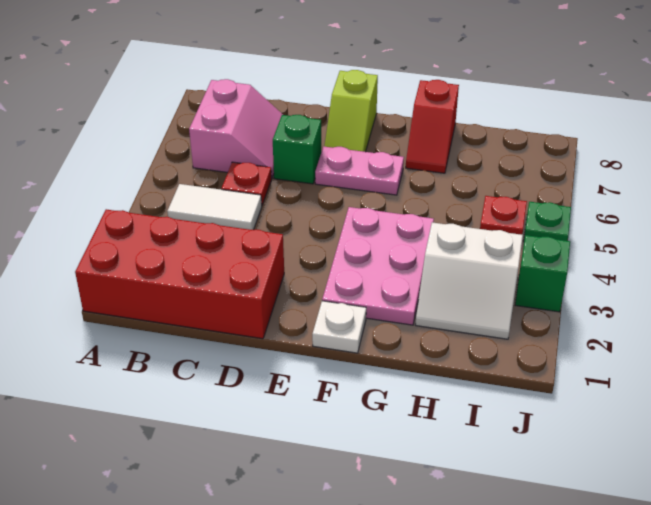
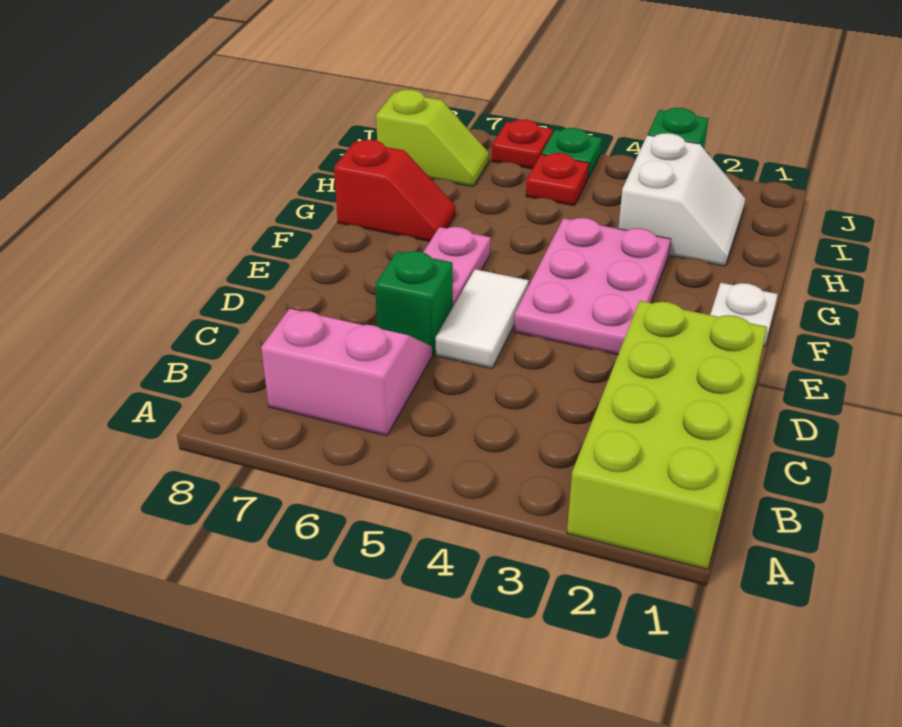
red 2x4 brick [75,209,284,339] -> lime 2x4 brick [567,301,767,569]
white 1x2 tile [167,184,262,230] -> white 1x2 tile moved to [436,269,529,369]
red 1x1 plate [222,162,272,205] -> red 1x1 plate moved to [492,119,553,169]
lime 1x2 slope [324,70,378,152] -> lime 1x2 slope moved to [376,90,489,187]
pink 2x3 plate [322,207,434,325] -> pink 2x3 plate turned to [514,218,671,355]

